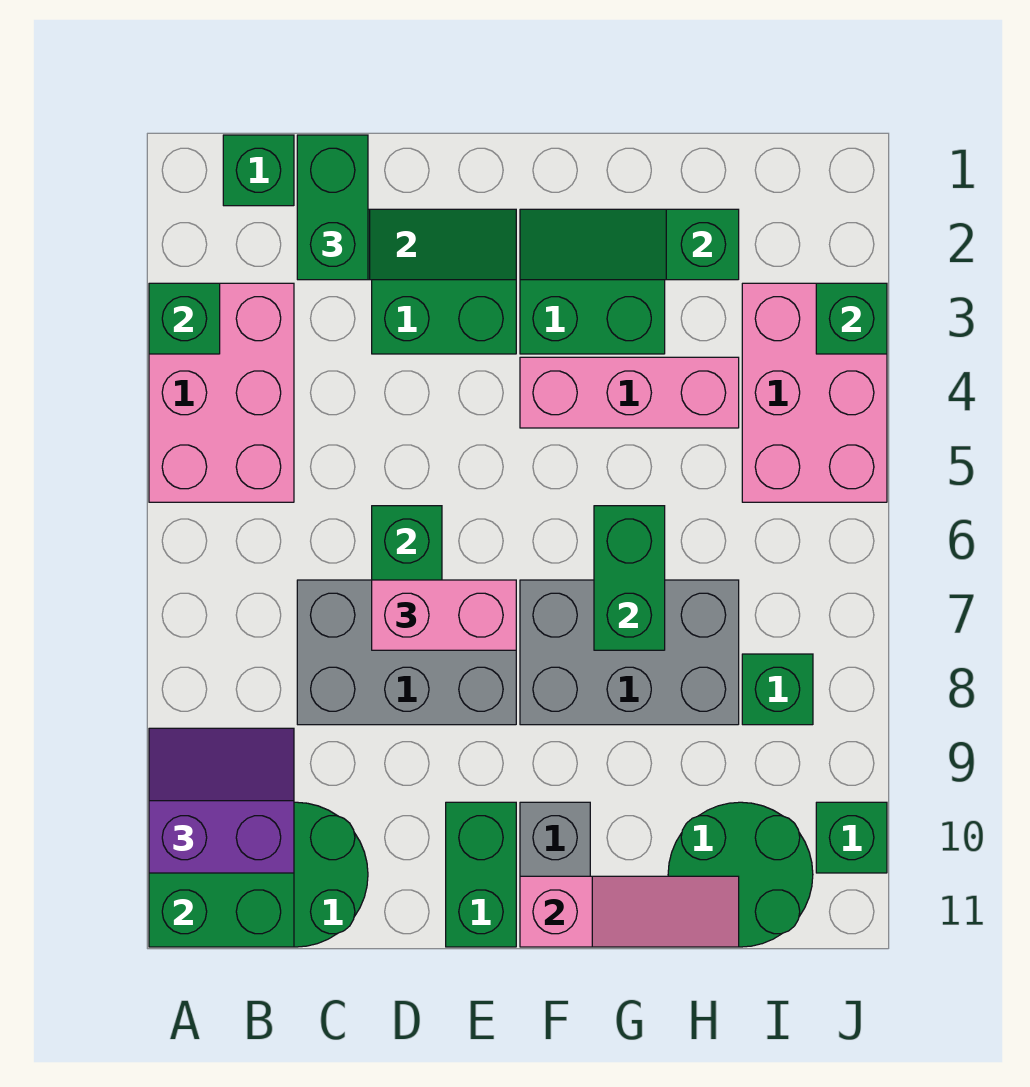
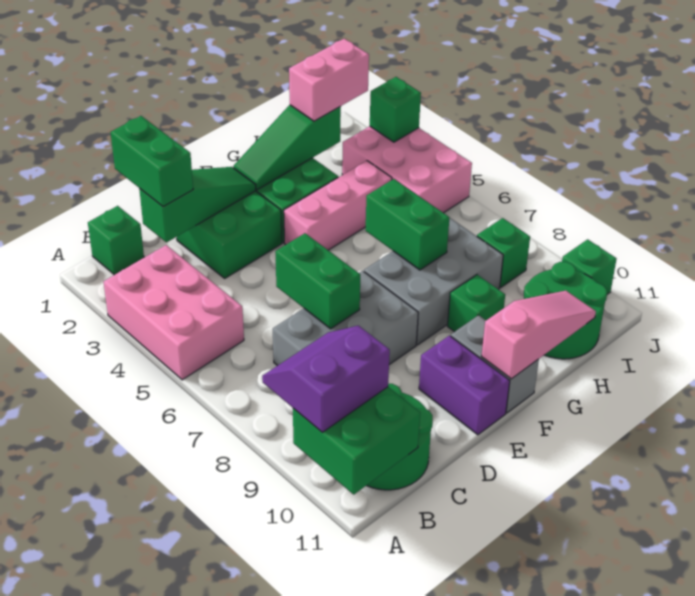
green 1x1 brick [149,283,220,354] -> green 1x1 brick moved to [447,275,505,332]
pink 1x2 brick [372,580,516,650] -> pink 1x2 brick moved to [289,39,369,121]
green 1x2 brick [446,802,516,947] -> purple 1x2 brick [419,336,510,435]

